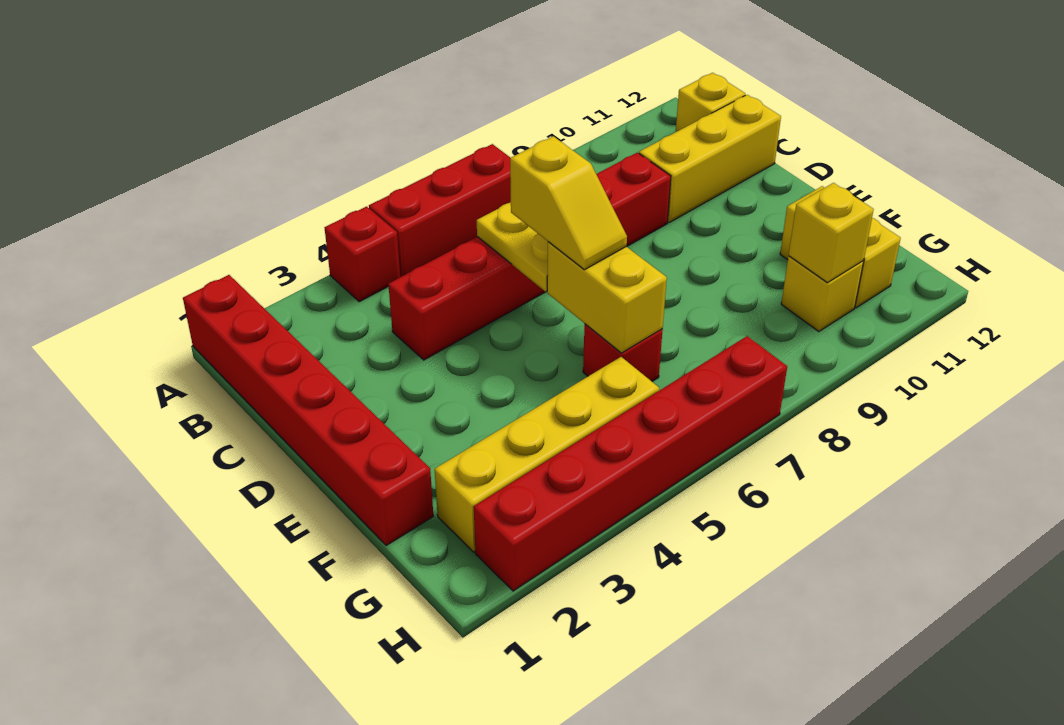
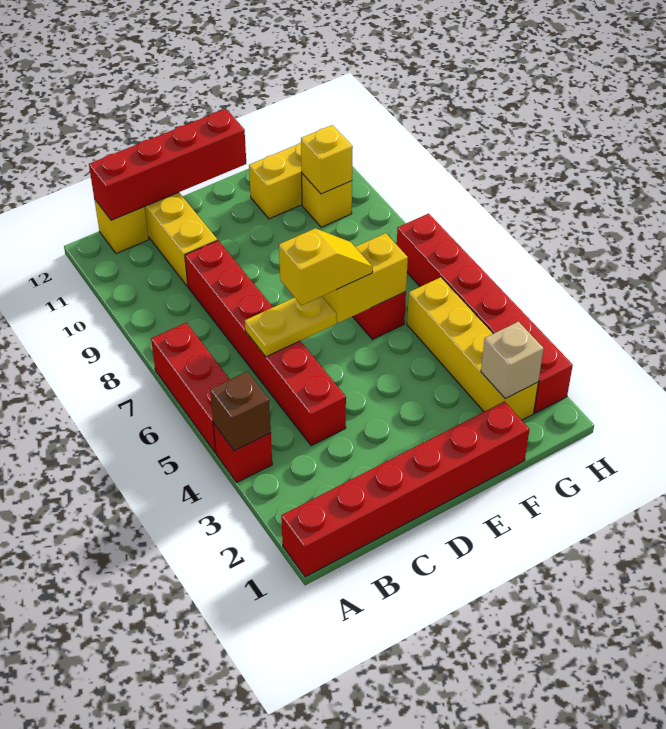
none -> brown 1x1 brick [210,372,271,451]
none -> red 1x4 brick [89,109,246,220]
none -> tan 1x1 brick [481,322,544,399]

